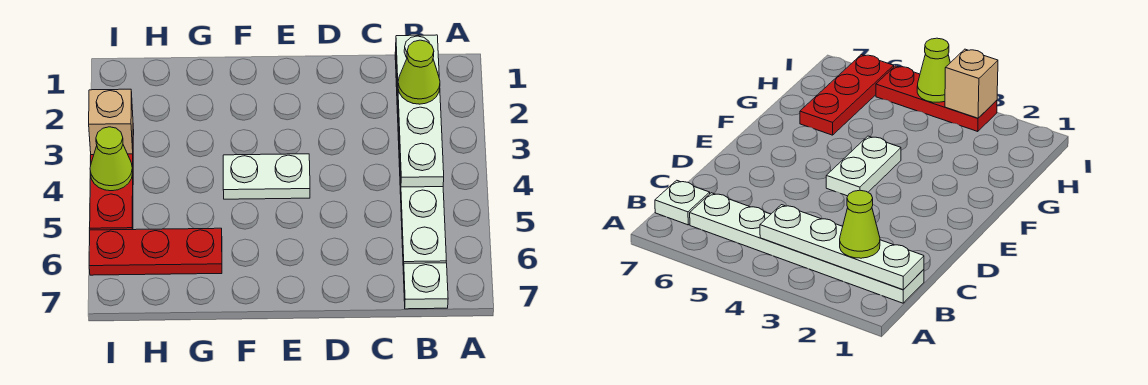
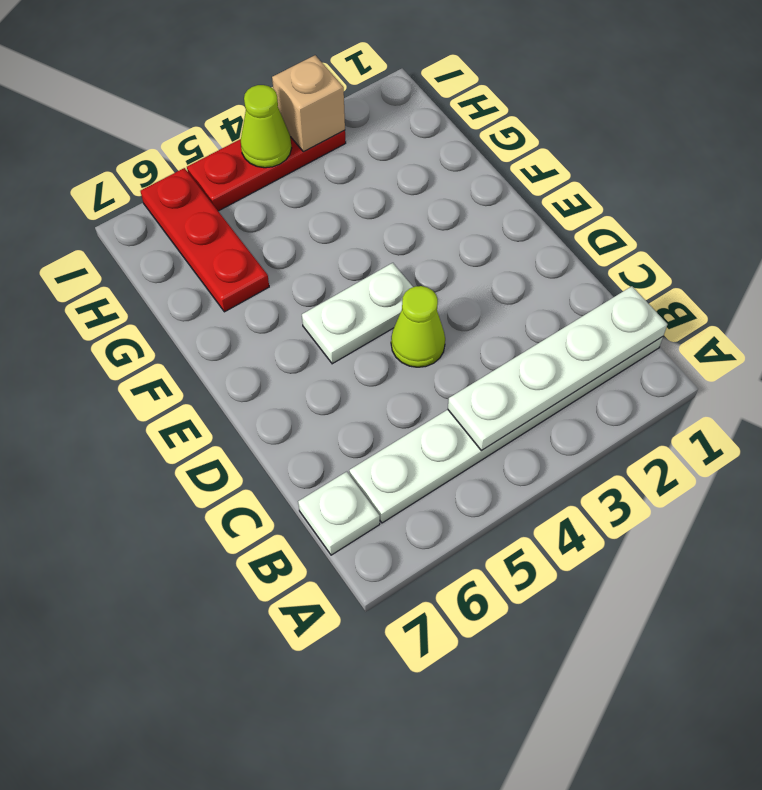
lime 1x1 cone [398,40,440,104] -> lime 1x1 cone moved to [391,286,445,367]
white 1x2 plate [223,154,310,199] -> white 1x2 plate turned to [302,263,413,364]

